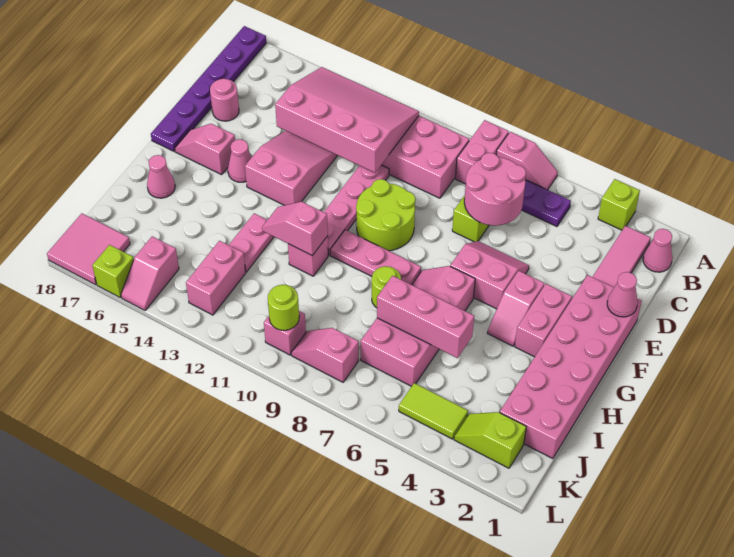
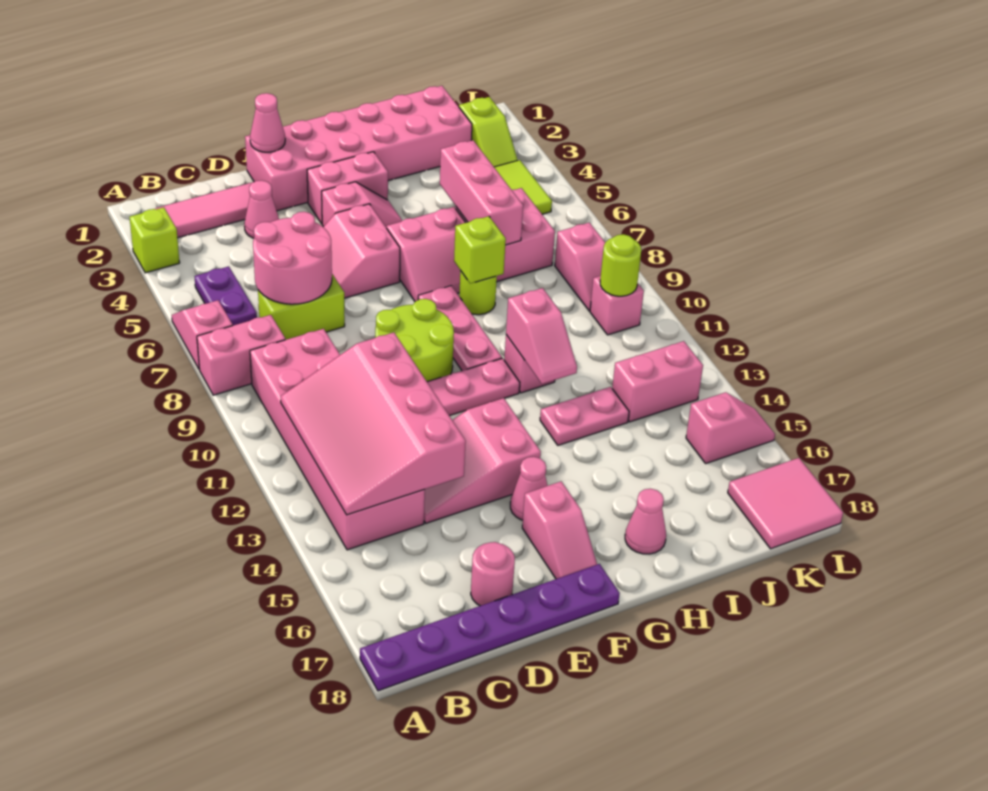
pink 1x1 cone [643,229,672,272] -> pink 1x1 cone moved to [244,180,279,238]
lime 1x1 brick [92,245,134,297] -> lime 1x1 brick moved to [454,216,506,284]

